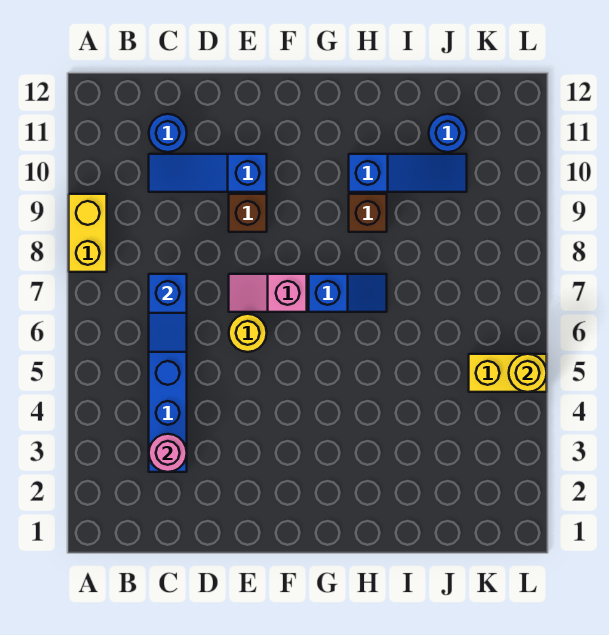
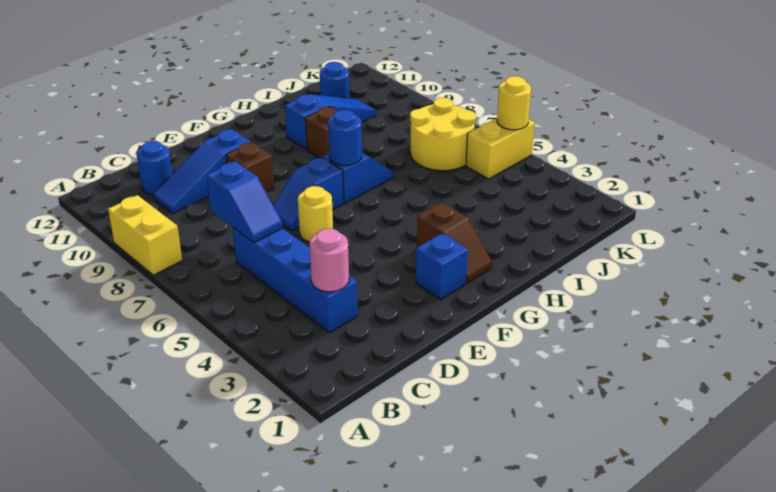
pink 1x2 slope [229,274,307,312] -> blue 1x2 slope [273,157,344,231]
none -> blue 1x1 brick [416,233,468,300]
none -> brown 1x2 slope [417,202,492,283]
none -> blue 1x1 round brick [328,110,362,165]
none -> yellow 2x2 round brick [410,98,476,171]

